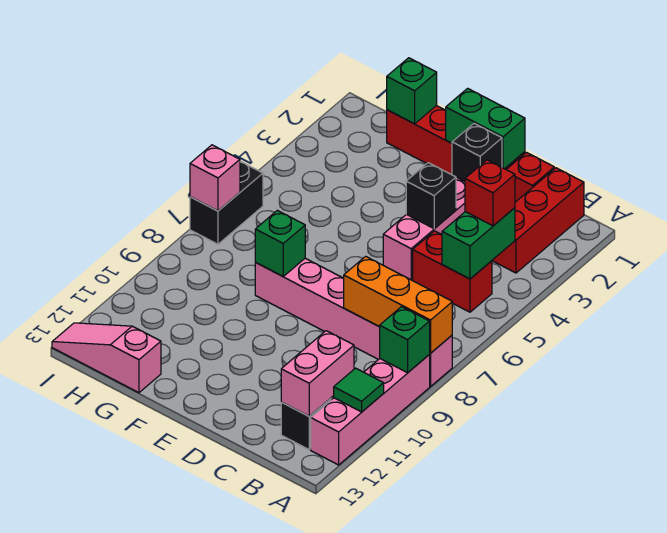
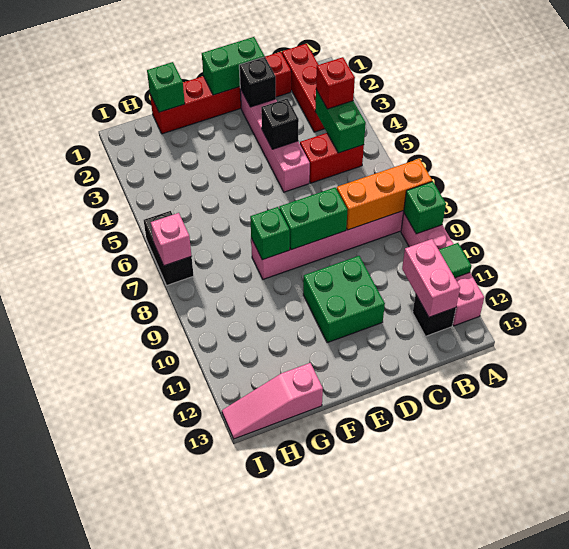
none -> green 1x2 brick [279,188,347,250]
none -> green 2x2 brick [303,256,385,343]

